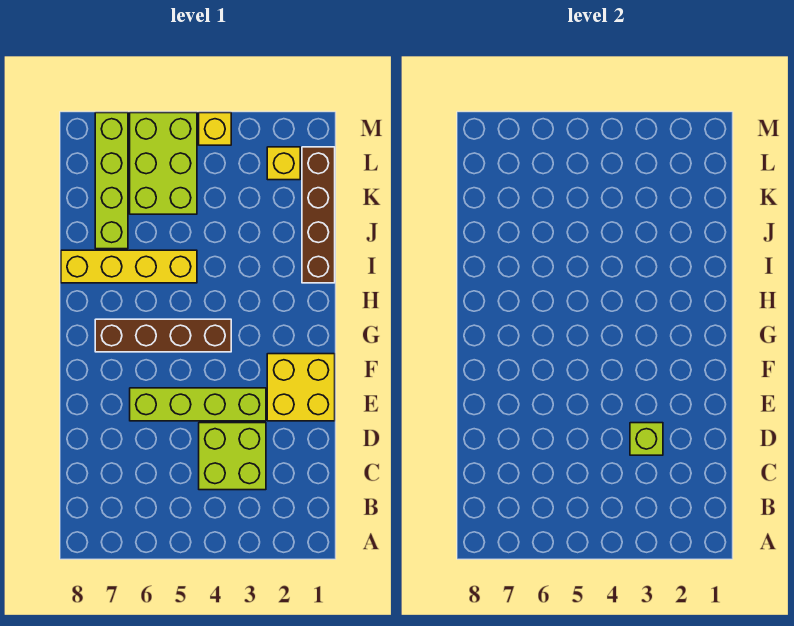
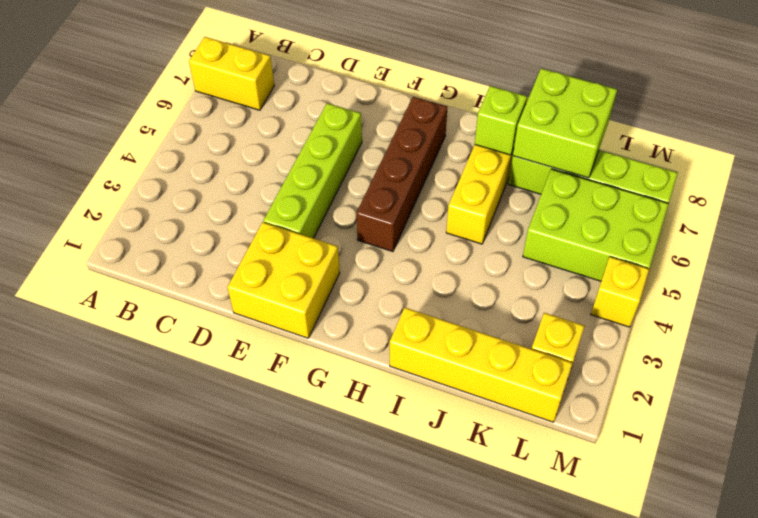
none -> yellow 1x2 brick [189,37,274,110]
lime 2x2 brick [199,423,266,490] -> lime 2x2 brick moved to [513,68,617,178]
lime 1x1 brick [630,423,663,455] -> lime 1x1 brick moved to [475,86,527,155]
brown 1x4 brick [302,147,335,283] -> yellow 1x4 brick [390,308,573,422]

